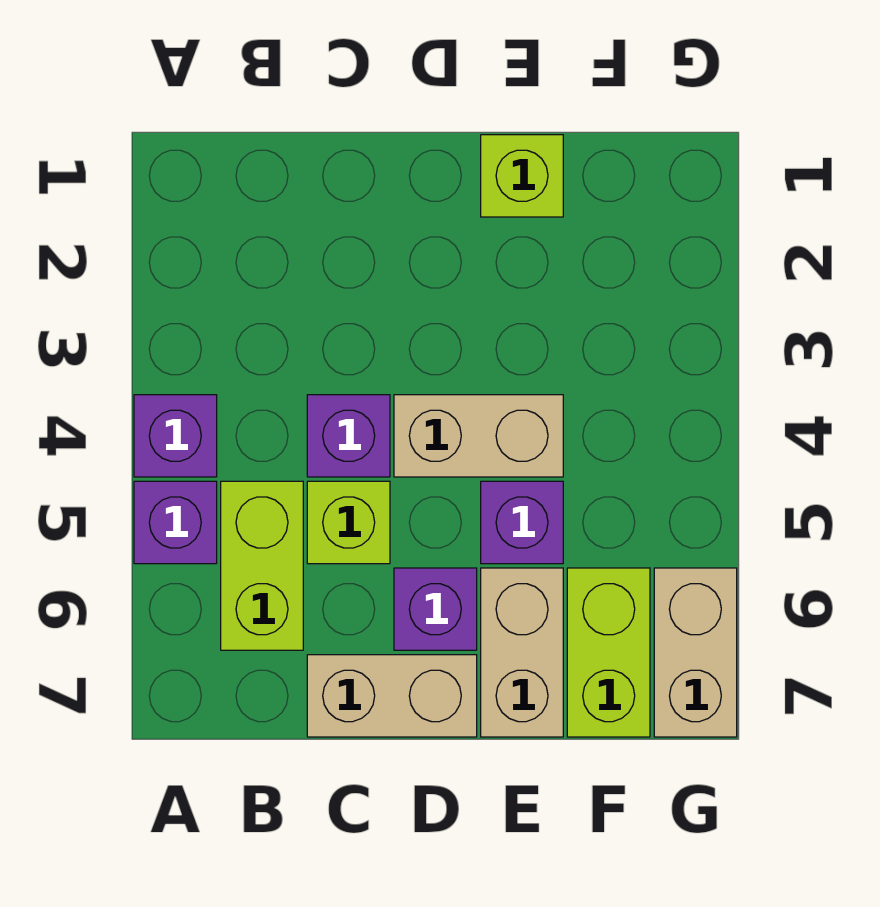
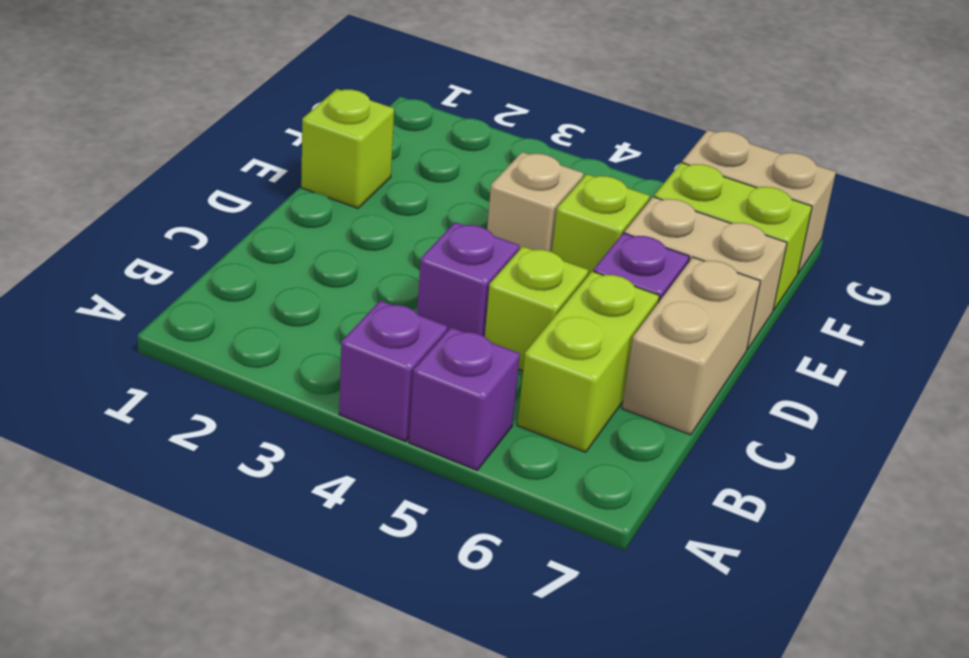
lime 1x2 brick [221,481,303,650] -> lime 1x2 brick turned to [517,271,659,452]
tan 1x2 brick [394,395,563,477] -> tan 1x1 brick [487,152,584,252]
purple 1x1 brick [481,481,563,564] -> lime 1x1 brick [552,174,650,275]

